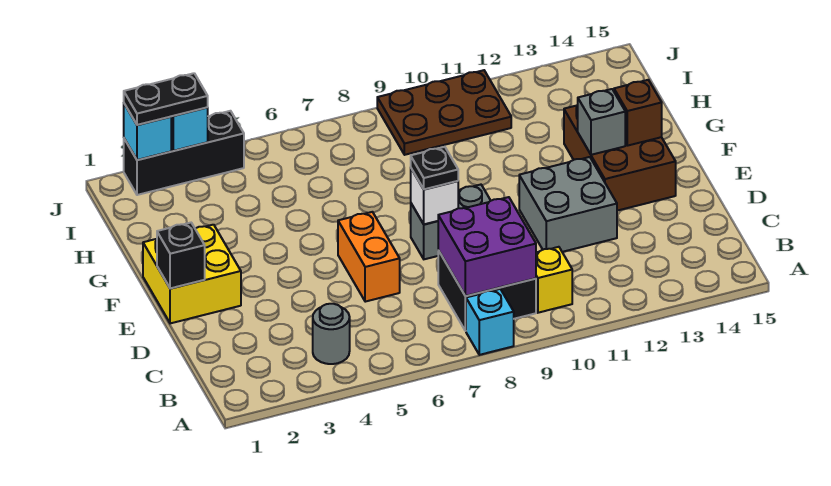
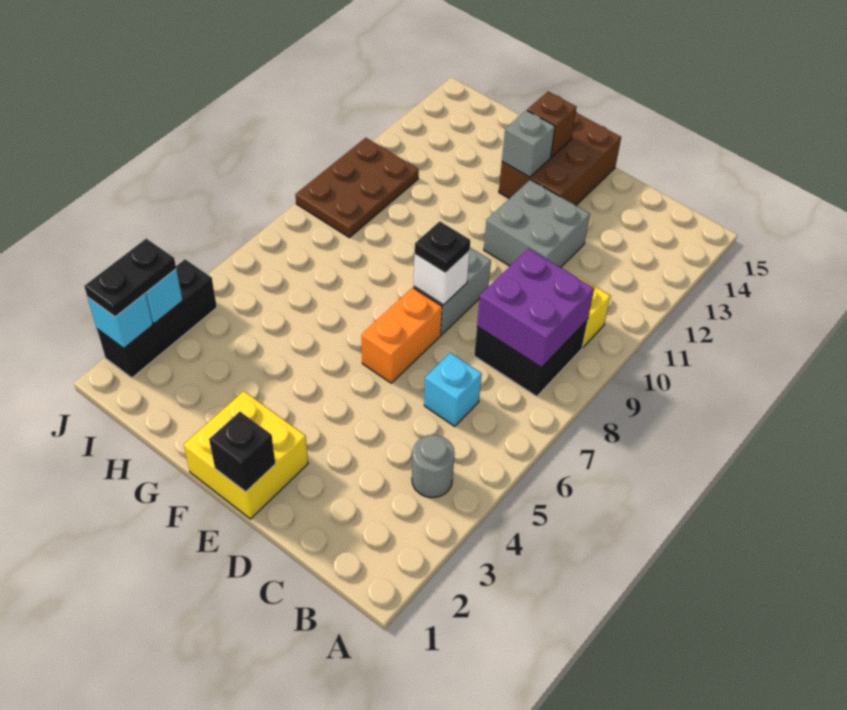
cyan 1x1 brick [466,289,514,355] -> cyan 1x1 brick moved to [424,353,482,427]
orange 1x2 brick [338,212,400,302] -> orange 1x2 brick turned to [362,288,442,383]
brown 2x3 brick [564,105,676,211] -> brown 2x3 brick turned to [499,112,621,205]

